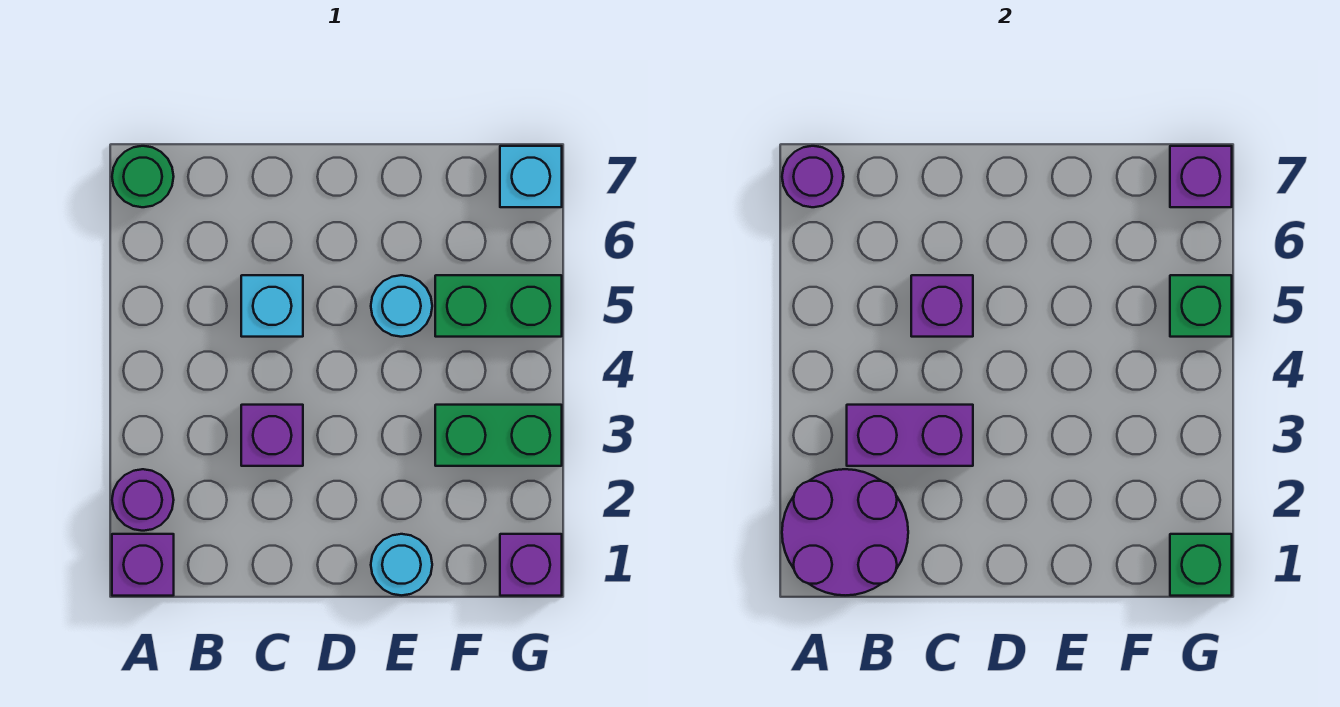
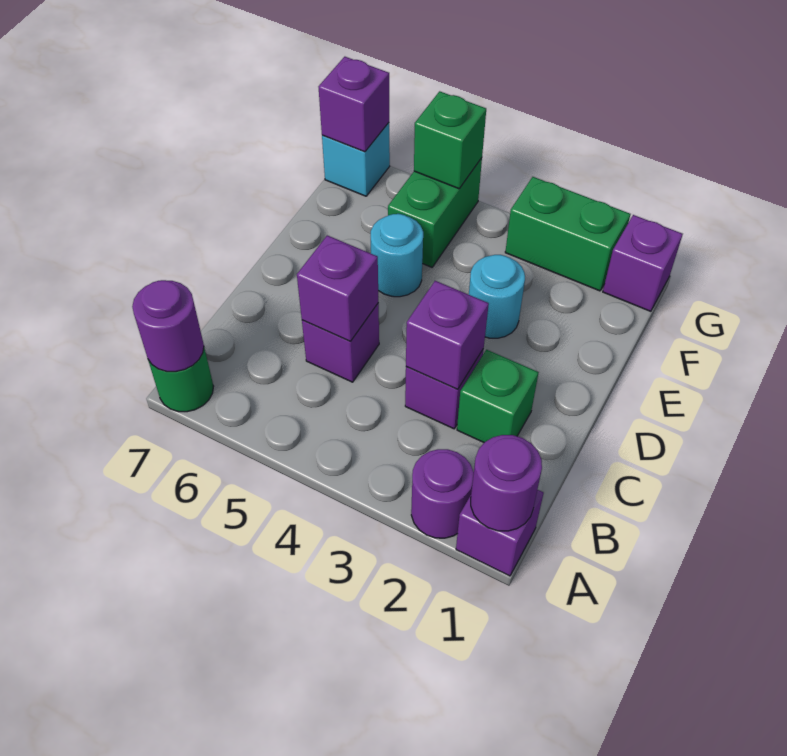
purple 2x2 round brick [782,469,908,595] -> purple 1x1 round brick [471,435,542,531]
purple 1x2 brick [847,405,973,466] -> purple 1x1 brick [406,281,489,389]
cyan 1x1 brick [241,275,303,337] -> purple 1x1 brick [302,303,379,382]
cyan 1x1 round brick [371,534,432,595] -> cyan 1x1 round brick moved to [469,255,525,338]
green 1x2 brick [435,405,562,466] -> green 1x2 brick turned to [505,177,630,291]
green 1x1 brick [1170,534,1232,596] -> green 1x1 brick moved to [457,350,539,442]

